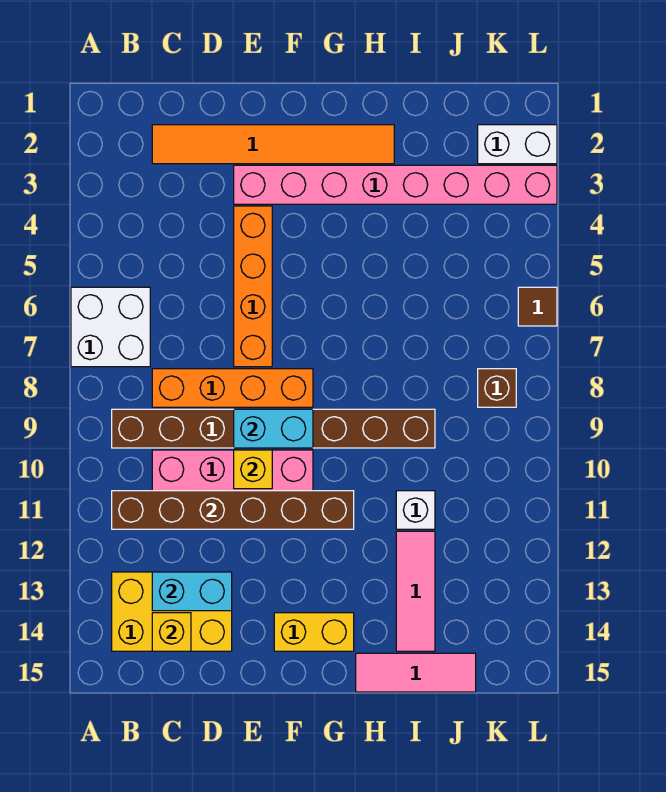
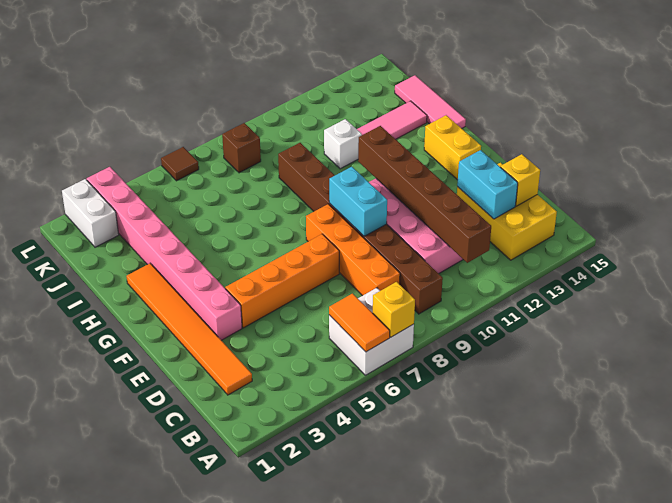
none -> orange 1x2 tile [329,294,390,352]
yellow 1x1 brick [234,450,272,489] -> yellow 1x1 brick moved to [373,282,415,337]

